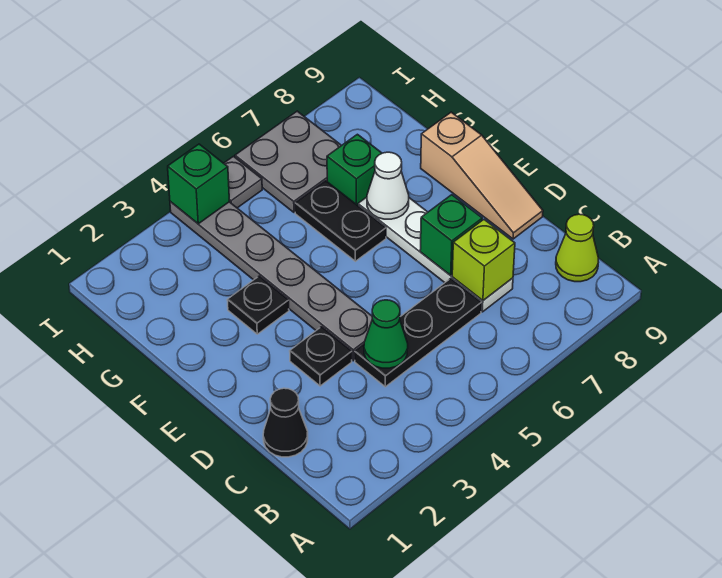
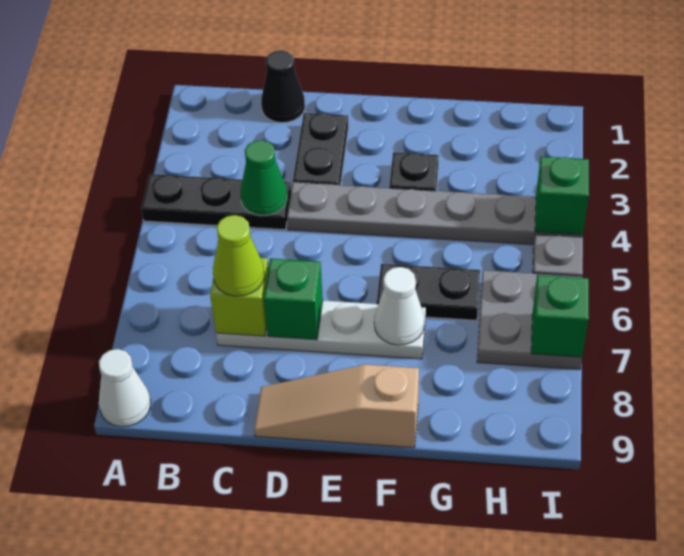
none -> white 1x1 cone [99,349,151,427]
lime 1x1 cone [556,214,598,282] -> lime 1x1 cone moved to [213,215,264,296]
black 1x3 plate [355,279,481,387] -> black 1x3 plate turned to [141,174,291,230]
black 1x1 plate [290,327,352,386] -> black 1x2 plate [293,113,348,185]
green 1x1 brick [327,134,382,205] -> green 1x1 brick moved to [531,275,589,357]

